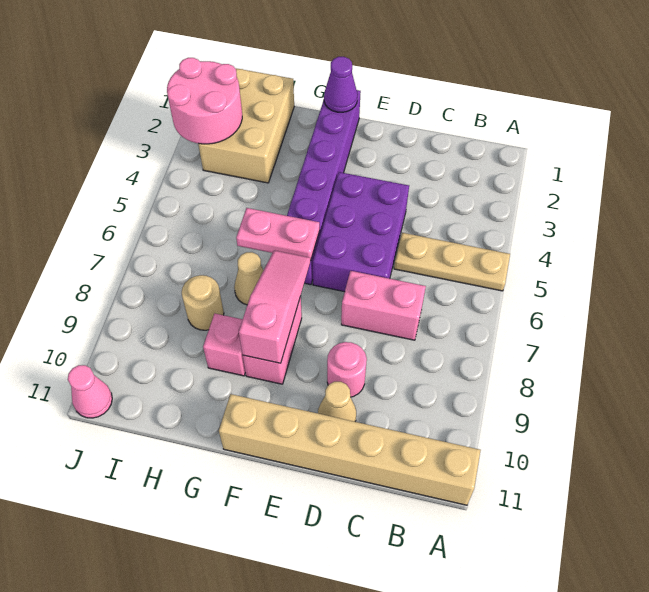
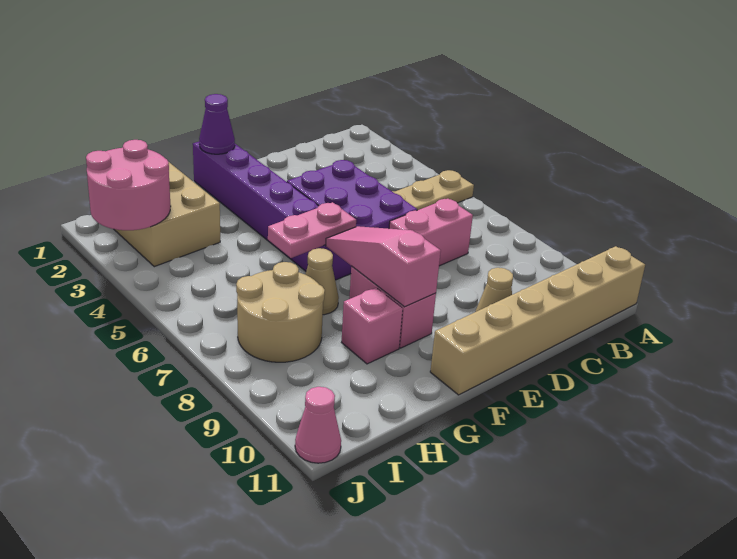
pink 1x1 round brick [327,342,367,397] -> none
tan 1x1 round brick [182,275,224,330] -> tan 2x2 round brick [236,262,325,362]

